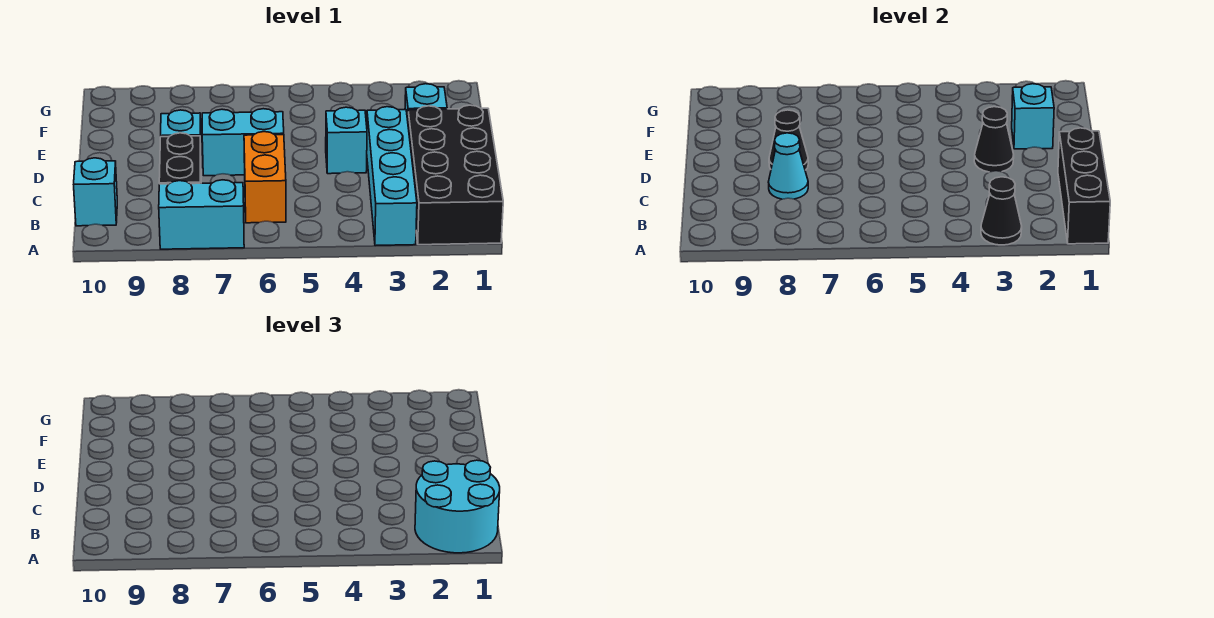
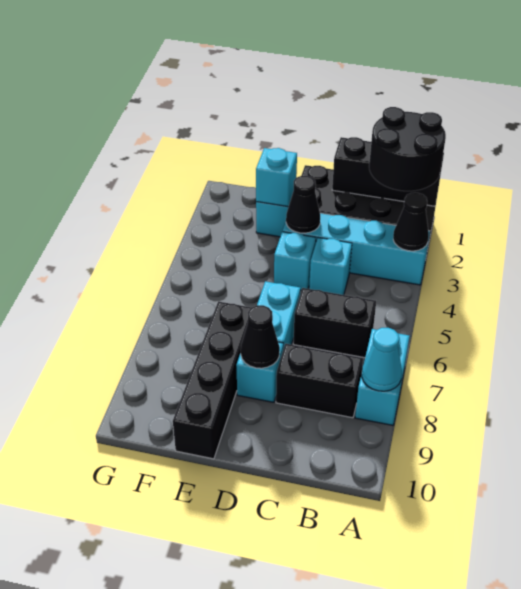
cyan 2x2 round brick [415,460,500,553] -> black 2x2 round brick [369,107,446,191]
orange 1x2 brick [244,132,286,223] -> black 1x2 brick [293,288,376,358]
cyan 1x1 brick [74,158,117,226] -> cyan 1x1 brick moved to [309,238,352,295]
cyan 1x1 cone [769,133,808,199] -> cyan 1x1 cone moved to [362,328,402,391]
none -> black 1x4 brick [173,301,252,459]

